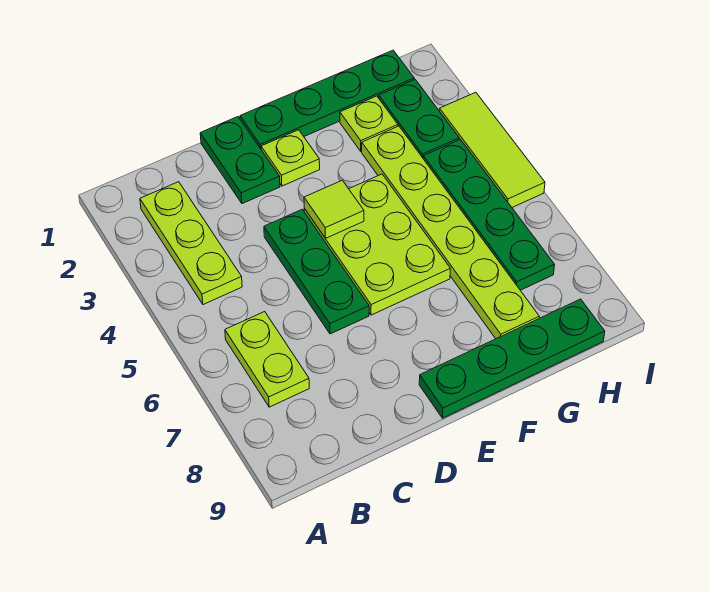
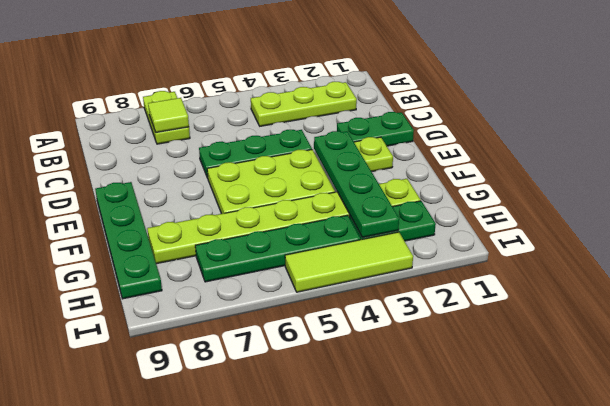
lime 1x2 plate [225,312,309,407] -> lime 1x2 plate turned to [143,91,190,144]
green 1x4 plate [240,50,414,149] -> green 1x4 plate moved to [314,131,399,238]
lime 1x1 tile [304,180,364,238] -> lime 1x1 tile moved to [148,98,189,133]

